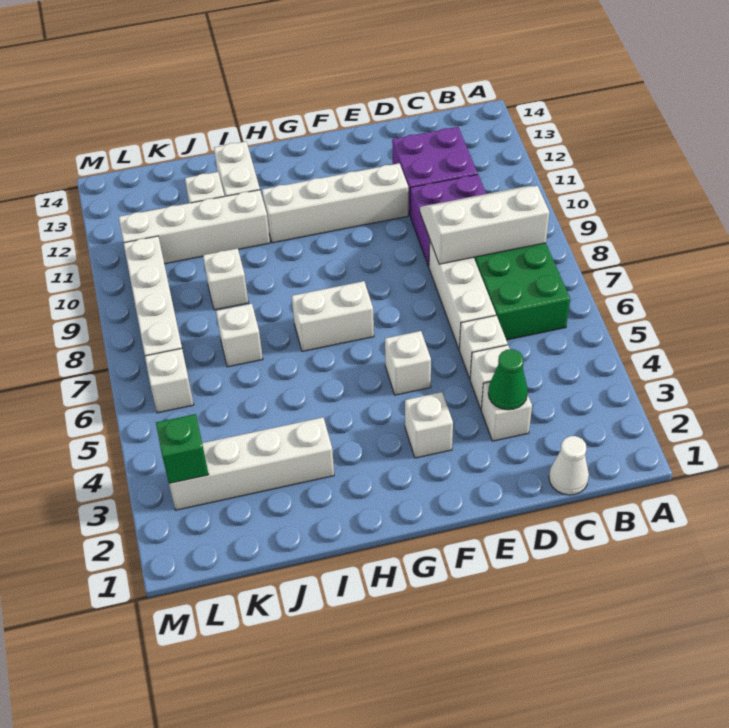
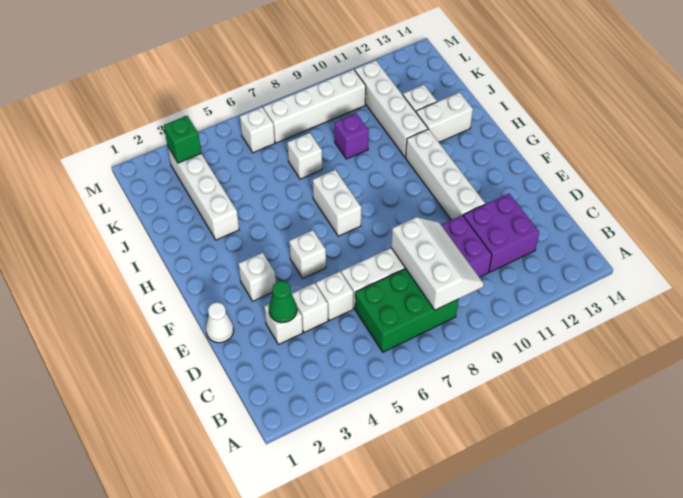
white 1x1 cone [549,436,589,495] -> white 1x1 cone moved to [206,302,234,343]
white 1x1 brick [203,248,248,310] -> purple 1x1 brick [334,113,369,159]

